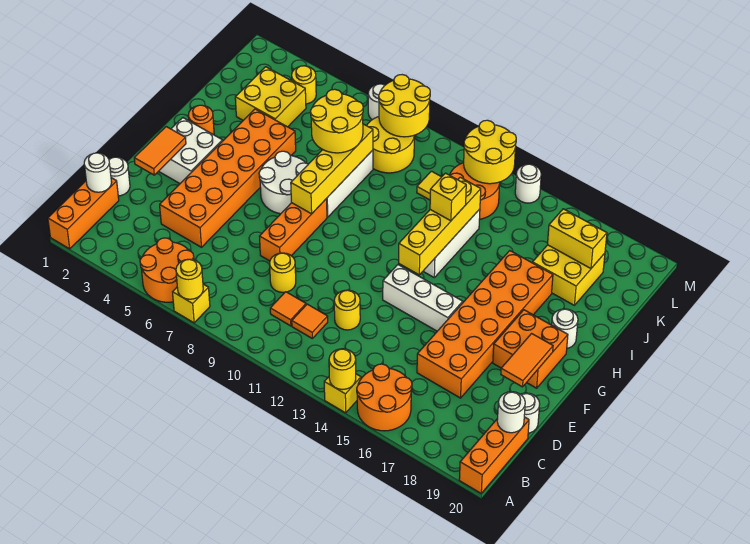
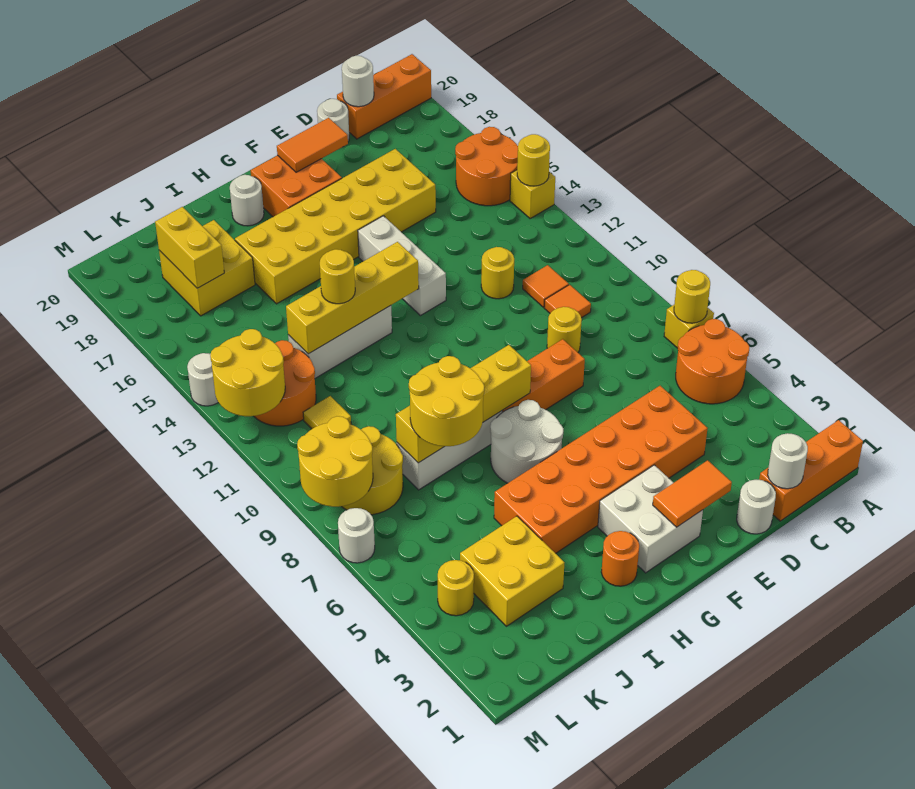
orange 2x6 brick [417,251,553,398] -> yellow 2x6 brick [235,149,436,304]
yellow 1x1 brick [430,173,466,221] -> yellow 1x1 round brick [320,249,355,304]

